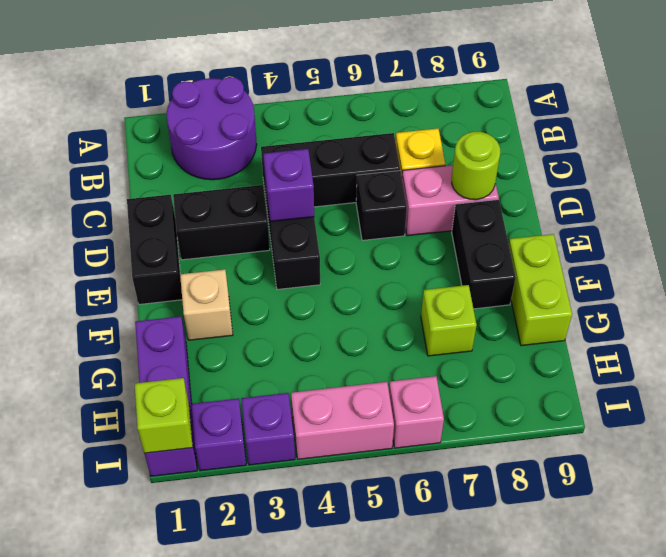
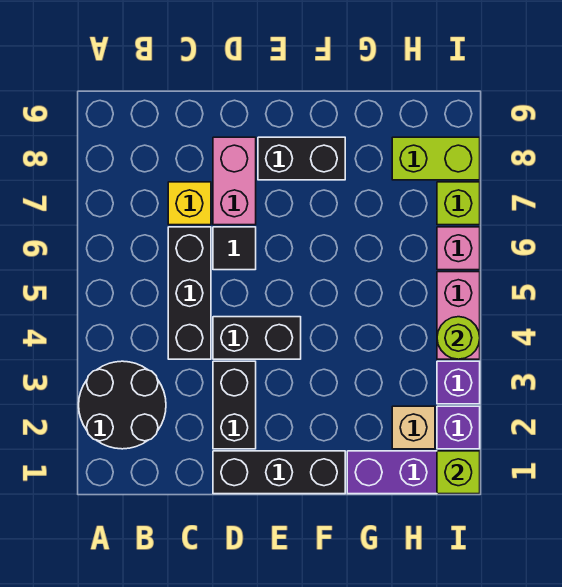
purple 2x2 round brick [167,77,257,180] -> black 2x2 round brick [79,361,166,449]
black 1x2 brick [127,195,182,304] -> black 1x3 brick [213,451,345,494]
purple 1x1 brick [263,149,314,221] -> none
black 1x1 brick [356,171,407,240] -> black 1x1 tile [213,227,256,270]
lime 1x1 round brick [452,132,500,200] -> lime 1x1 round brick moved to [437,317,480,359]
tan 1x1 brick [180,269,233,340] -> tan 1x1 brick moved to [392,406,435,449]
lime 1x2 brick [509,234,572,346] -> lime 1x2 brick moved to [392,137,480,180]
lime 1x1 brick [421,285,477,356] -> lime 1x1 brick moved to [437,182,480,225]

